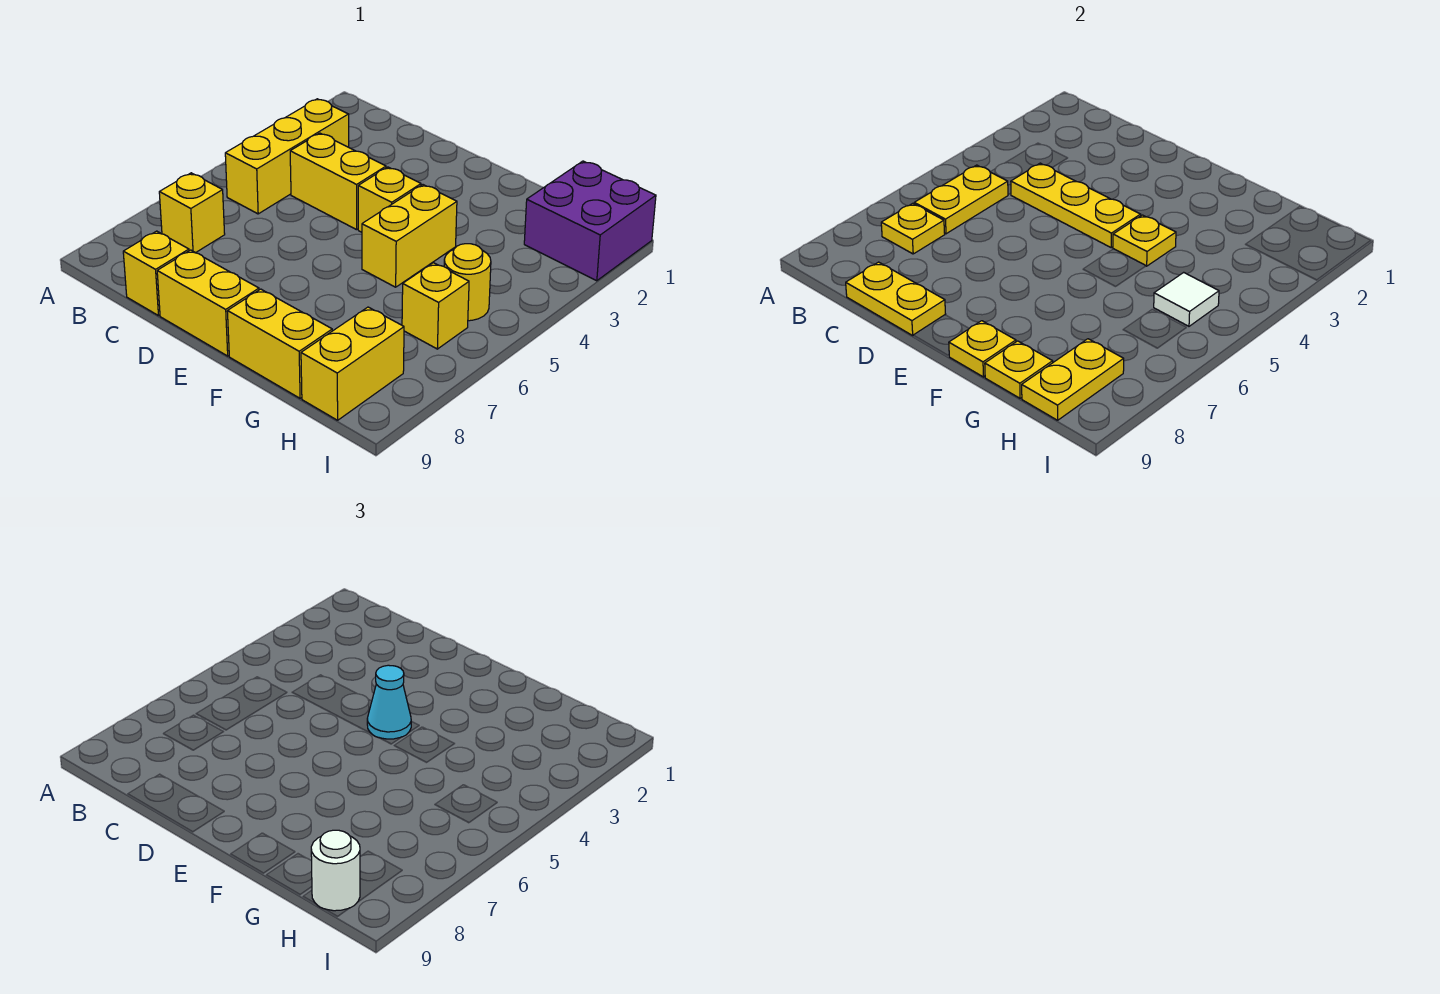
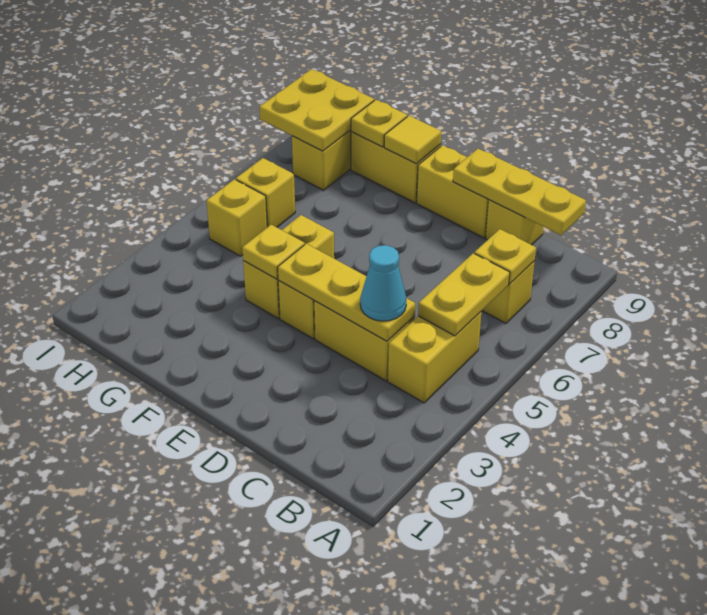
yellow 1x3 brick [225,99,349,214] -> yellow 1x2 brick [388,312,481,403]
yellow 1x2 plate [846,262,946,335] -> yellow 1x3 plate [453,149,586,235]
cyan 1x1 cone [367,665,411,739] -> cyan 1x1 cone moved to [360,245,406,321]
yellow 1x1 plate [949,321,1016,377] -> yellow 1x1 tile [384,116,441,164]
purple 2x2 brick [524,161,656,281] -> none
yellow 1x1 round brick [444,244,491,321] -> yellow 1x1 brick [206,179,267,256]
white 1x1 tile [1154,272,1219,326] -> none
yellow 1x2 plate [1022,339,1124,420] -> yellow 2x2 plate [259,69,374,151]
white 1x1 round brick [311,830,360,911] -> none

